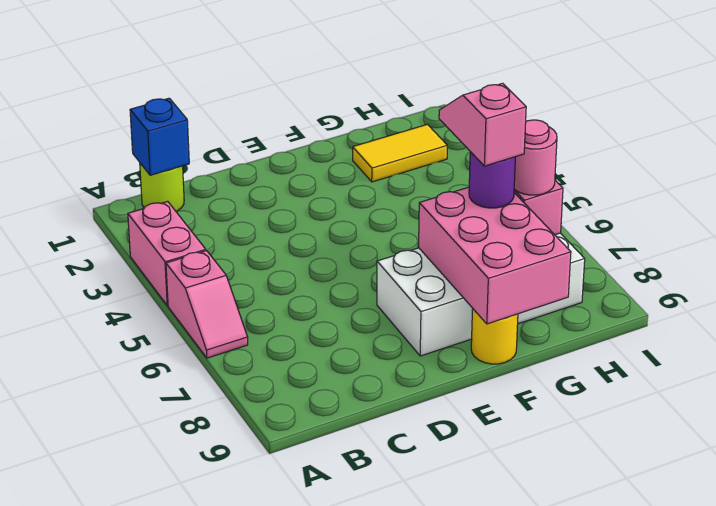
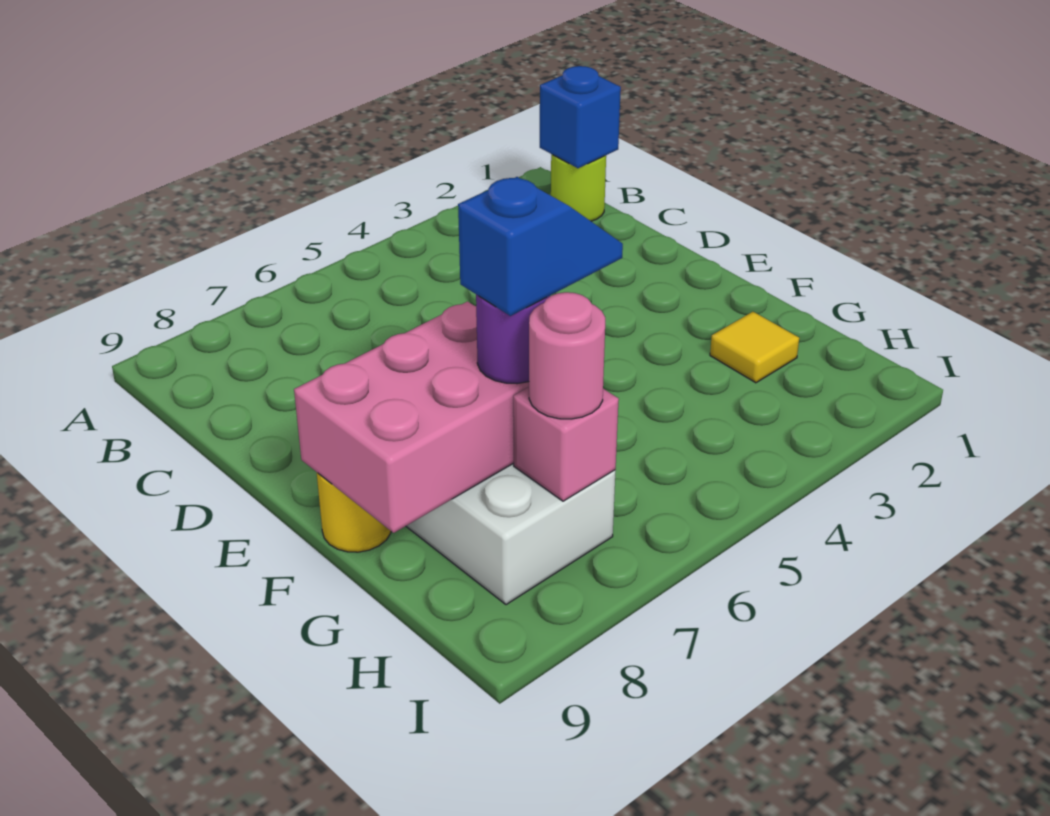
pink 1x2 brick [128,201,206,306] -> none
pink 1x2 slope [166,251,248,358] -> none
yellow 1x2 tile [353,124,447,182] -> yellow 1x1 tile [710,312,799,383]
pink 1x2 slope [439,83,526,166] -> blue 1x2 slope [458,177,623,316]

